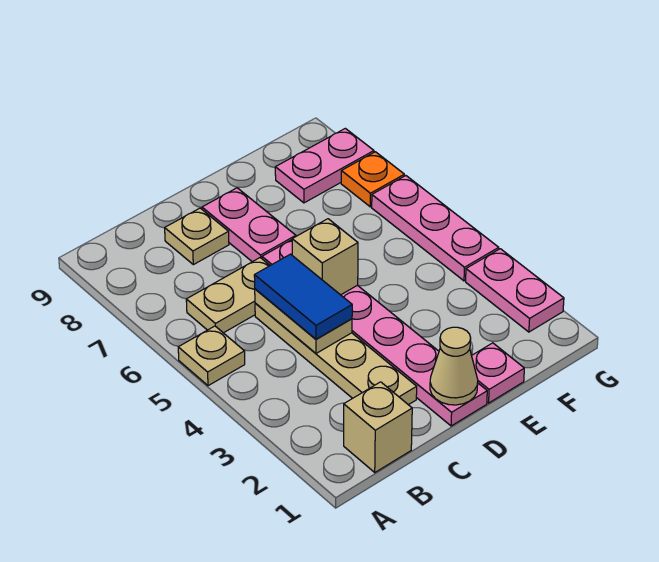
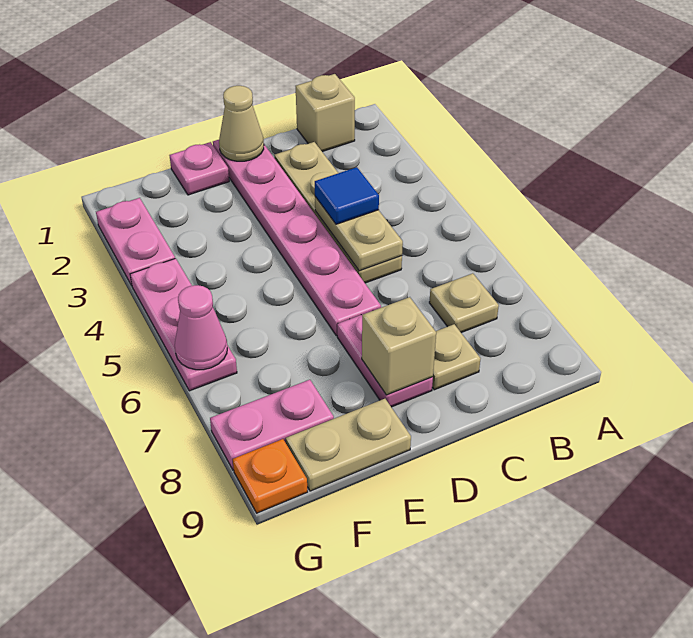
tan 1x1 plate [178,326,245,386] -> tan 1x1 plate moved to [429,273,499,333]
tan 1x2 plate [186,258,270,333] -> tan 1x2 plate moved to [286,399,411,491]
blue 1x2 tile [254,254,352,339] -> blue 1x1 tile [315,167,379,224]
tan 1x1 brick [292,219,358,295] -> tan 1x1 brick moved to [362,297,436,395]
none -> pink 1x1 cone [175,285,227,370]
orange 1x1 plate [341,152,404,207] -> orange 1x1 plate moved to [233,439,308,513]

